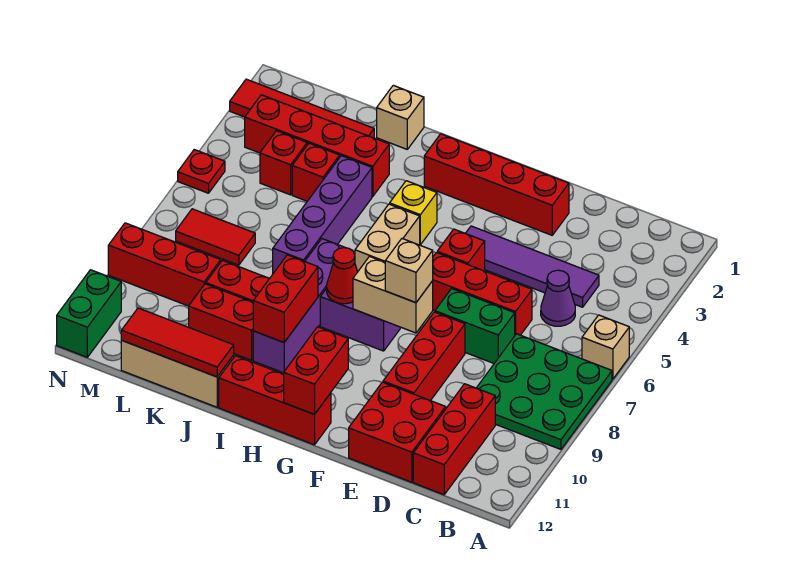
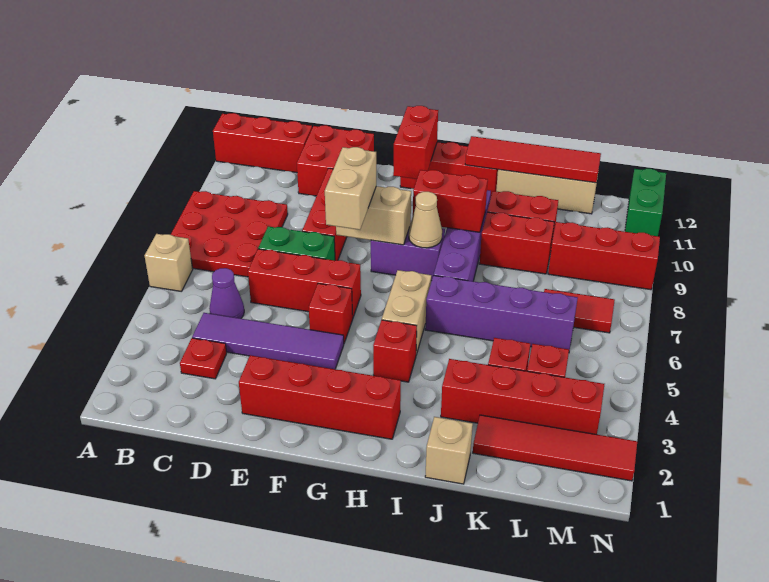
green 3x3 plate [477,334,612,449] -> red 3x3 plate [171,191,288,277]
red 1x3 brick [413,384,495,495] -> red 1x3 brick turned to [213,113,312,173]
tan 1x1 brick [385,239,433,303] -> tan 1x2 brick [325,147,376,230]
yellow 1x1 brick [390,181,437,245] -> red 1x1 brick [373,320,417,382]
red 1x1 cone [327,248,357,304] -> tan 1x1 cone [409,192,442,248]
red 1x2 brick [253,255,318,342] -> red 1x2 brick turned to [413,170,488,232]
purple 1x4 brick [273,156,372,273] -> purple 1x4 brick turned to [425,275,578,351]
red 1x3 tile [121,308,234,377] -> red 1x4 tile [465,136,601,183]
red 1x1 plate [178,150,225,193] -> red 1x1 plate moved to [180,338,227,379]

